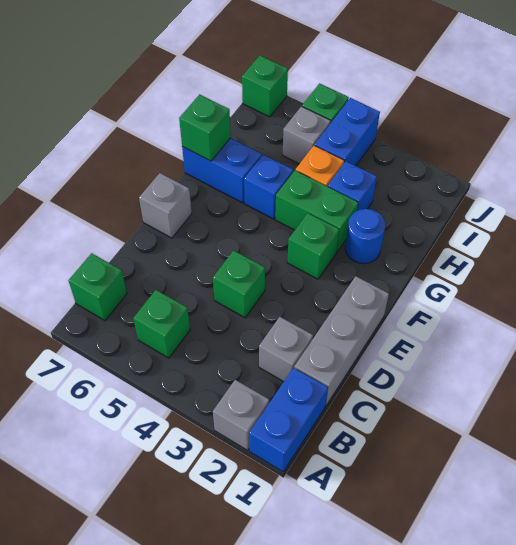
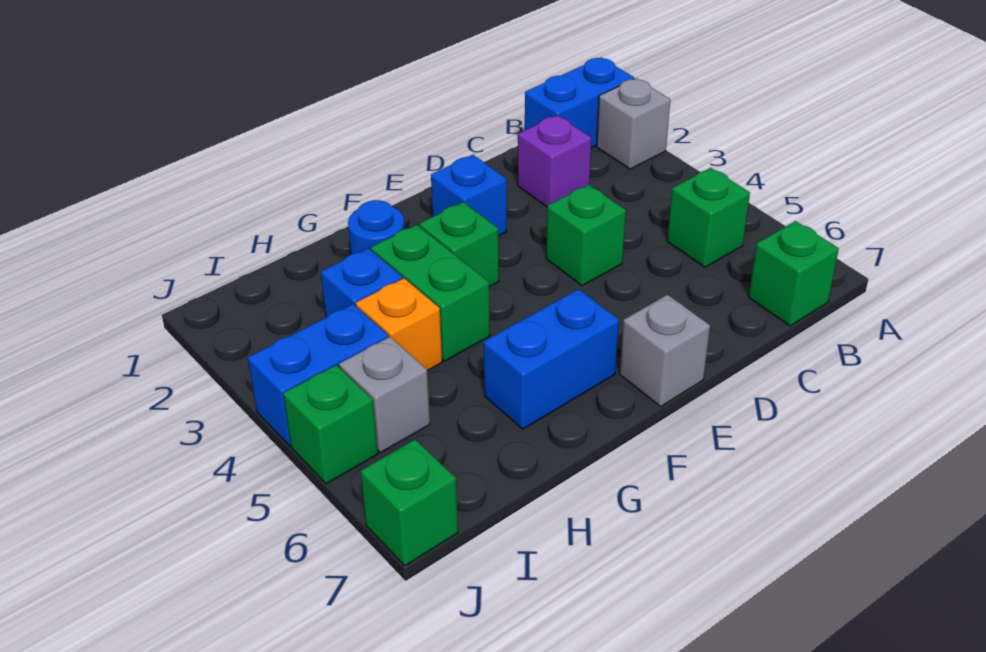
grey 1x3 brick [294,276,389,406] -> none
grey 1x1 brick [259,317,313,382] -> purple 1x1 brick [518,115,591,207]
blue 1x1 brick [244,155,293,219] -> blue 1x1 brick moved to [431,155,507,236]
blue 1x2 brick [182,138,262,203] -> blue 1x2 brick turned to [483,289,619,429]
green 1x1 brick [179,94,231,161] -> none

